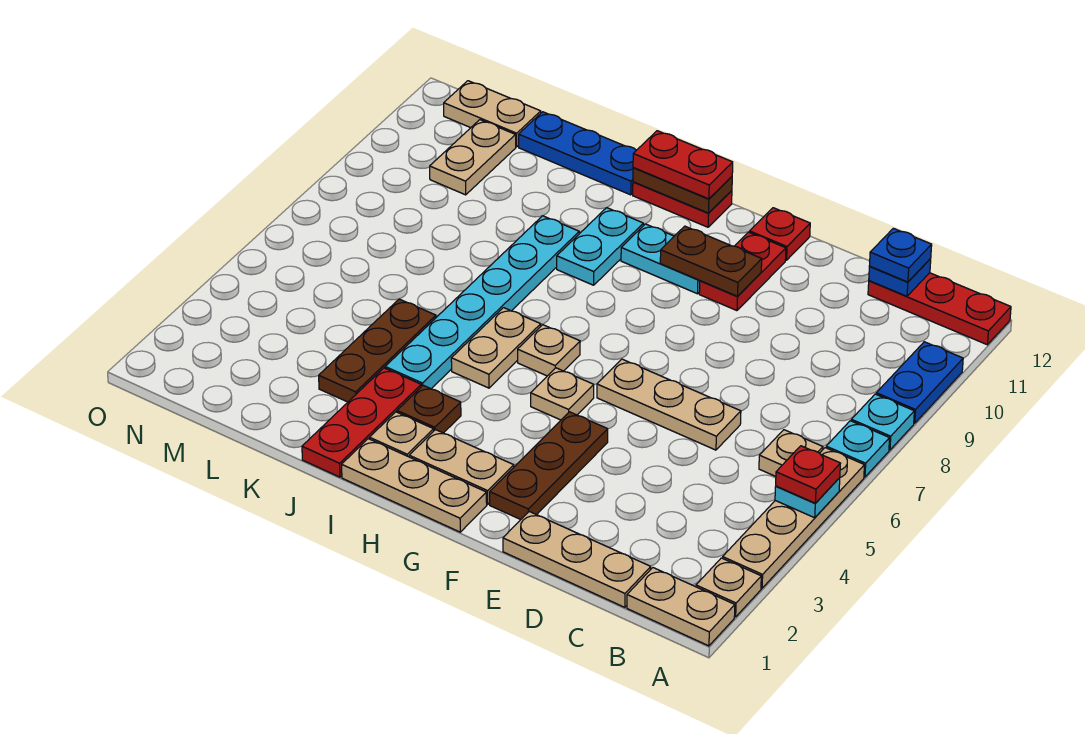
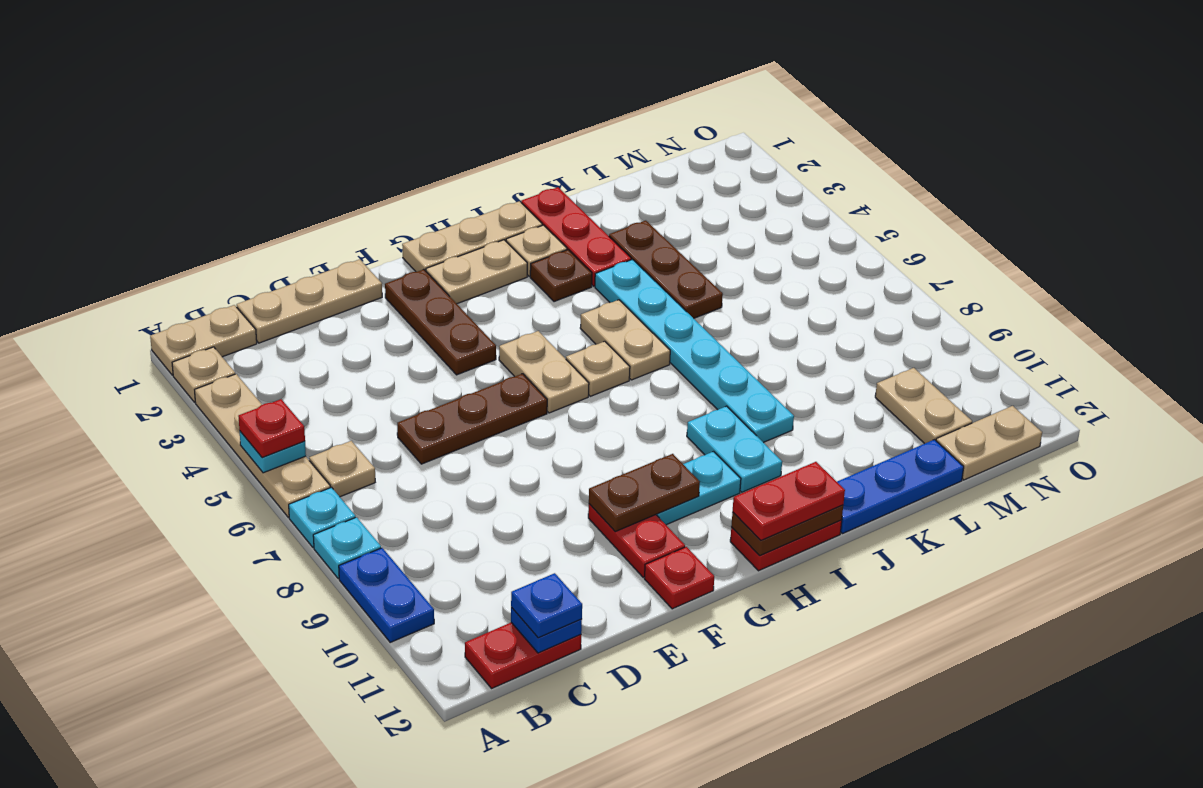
red 1x3 plate [868,273,1011,345] -> red 1x2 plate [465,623,581,688]
tan 1x3 plate [597,359,741,450] -> brown 1x3 plate [397,374,547,464]
tan 1x1 plate [531,368,594,420] -> tan 1x2 plate [499,331,589,413]

